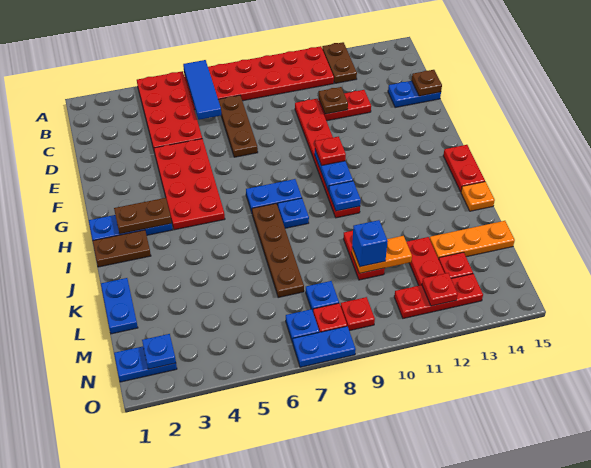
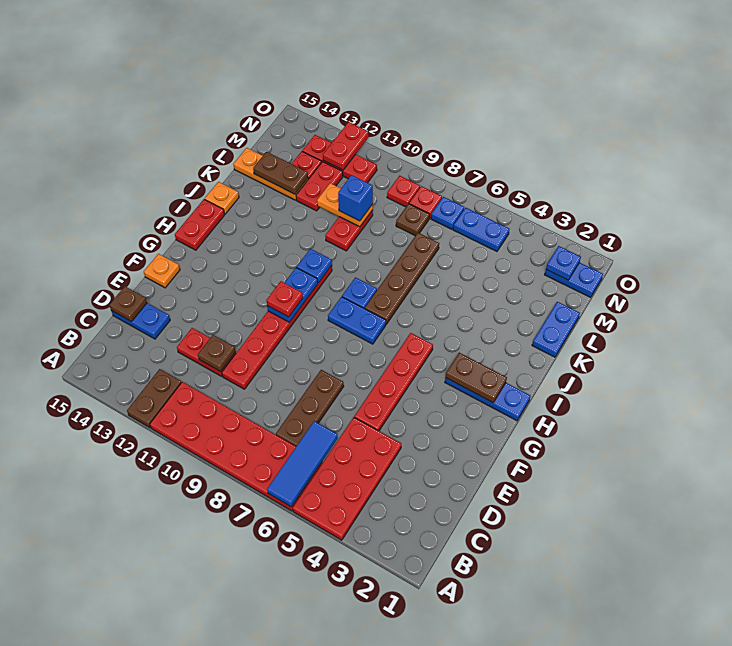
red 2x4 plate [154,139,225,230] -> red 1x4 plate [354,333,433,431]
none -> orange 1x1 plate [144,254,180,288]
brown 1x2 plate [93,230,151,267] -> brown 1x2 plate moved to [253,152,308,194]
blue 1x1 plate [306,281,339,311] -> brown 1x1 plate [396,204,430,236]
red 1x1 plate [422,273,458,306] -> red 1x2 plate [323,122,369,170]
blue 1x2 plate [293,326,356,367] -> blue 1x2 plate moved to [453,208,509,251]

